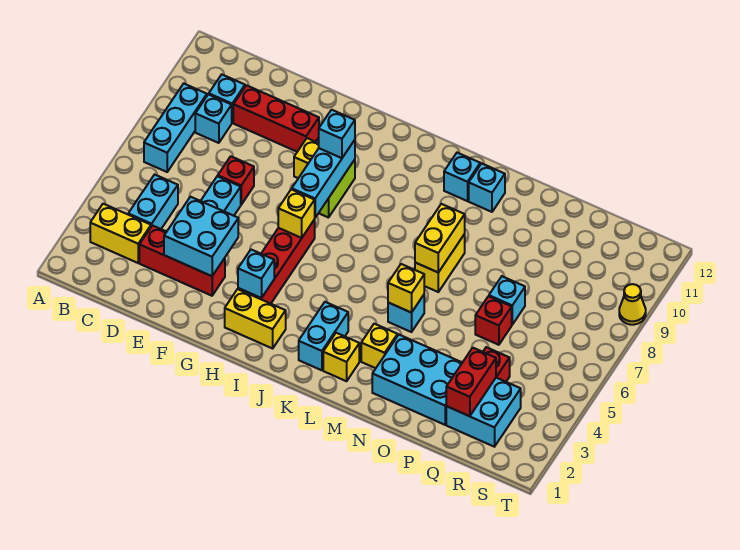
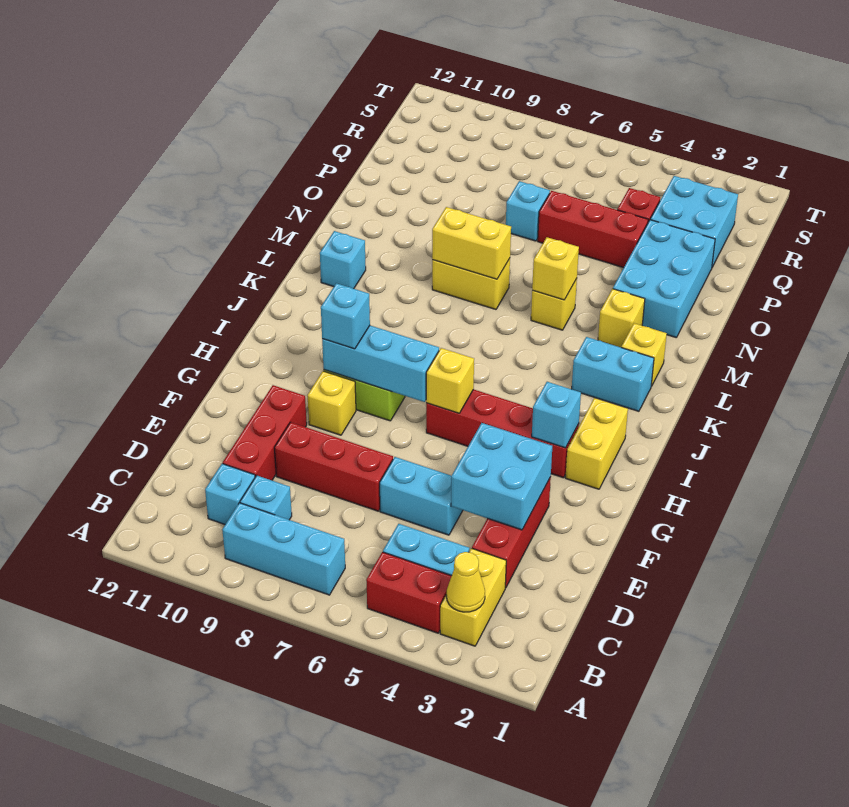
red 1x1 brick [218,156,254,205] -> red 1x3 brick [274,422,393,511]
cyan 1x1 brick [388,295,424,332] -> yellow 1x1 brick [531,278,577,330]
cyan 1x1 brick [469,163,505,212] -> none
red 1x1 brick [475,296,512,345] -> red 1x3 brick [538,191,648,268]
red 1x2 brick [446,348,496,416] -> red 1x2 brick moved to [366,552,451,633]
yellow 1x1 cone [619,284,646,325] -> yellow 1x1 cone moved to [447,552,485,612]

